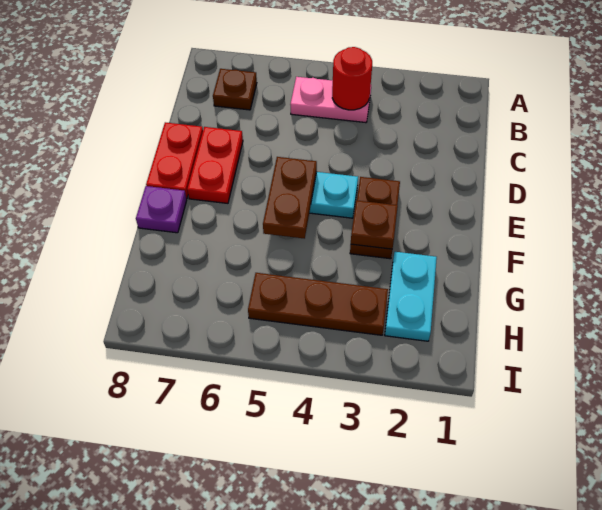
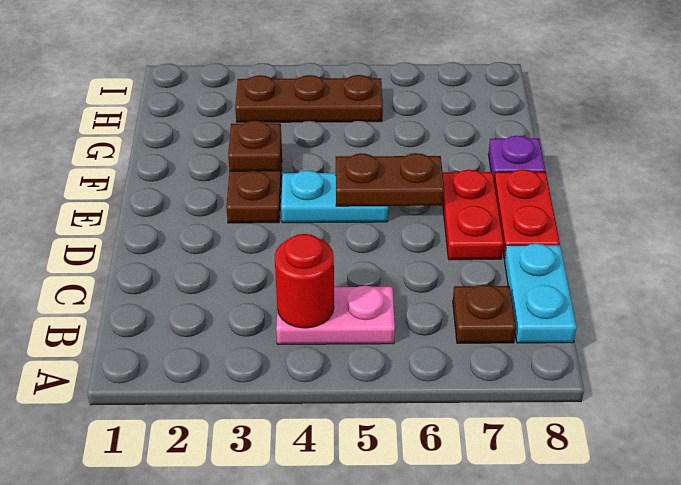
brown 1x2 plate [263,157,317,239] -> brown 1x2 plate turned to [336,153,444,206]
cyan 1x2 plate [385,252,437,341] -> cyan 1x2 plate moved to [505,244,577,343]

